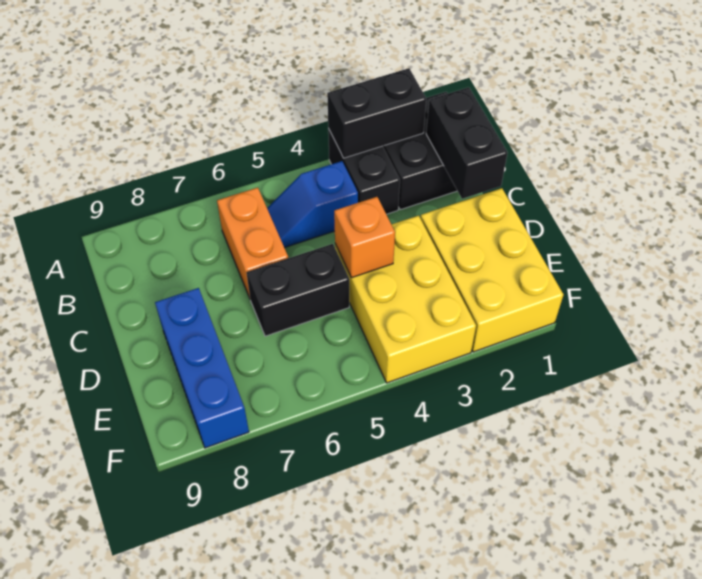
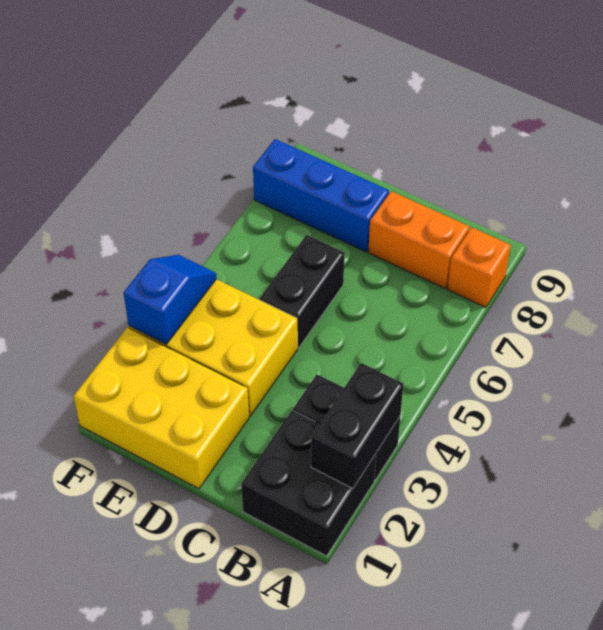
black 1x2 brick [426,87,507,199] -> none
blue 1x2 slope [267,161,358,248] -> blue 1x2 slope moved to [124,255,217,344]
orange 1x2 brick [217,188,288,298] -> orange 1x2 brick moved to [368,191,469,289]
orange 1x1 brick [334,197,395,278] -> orange 1x1 brick moved to [447,228,511,307]

